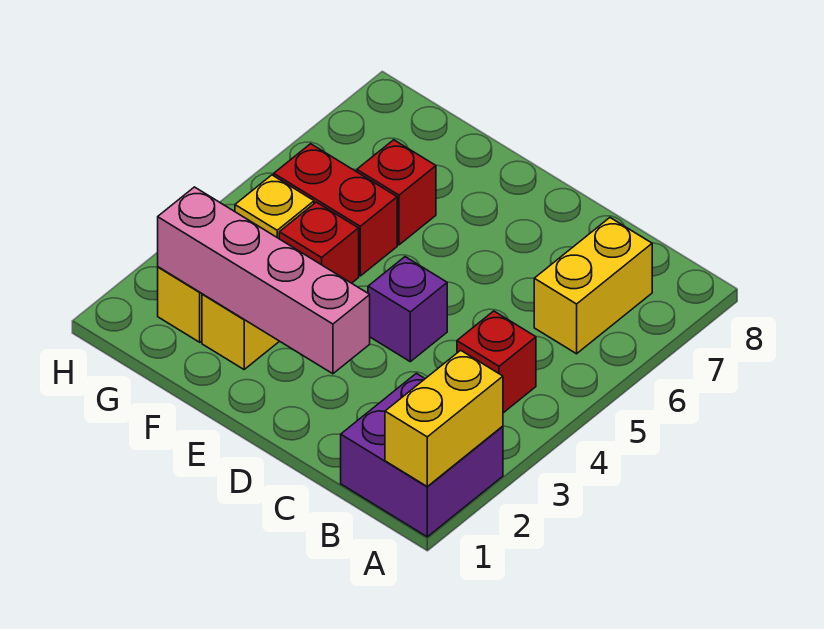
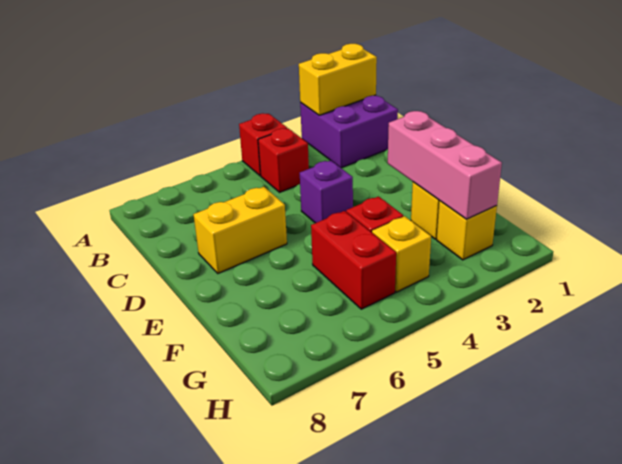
yellow 1x2 brick [534,218,652,354] -> yellow 1x2 brick moved to [193,187,287,273]
pink 1x4 brick [158,187,370,374] -> pink 1x3 brick [388,111,502,219]
red 1x1 brick [357,140,436,245] -> red 1x1 brick moved to [239,113,287,176]

